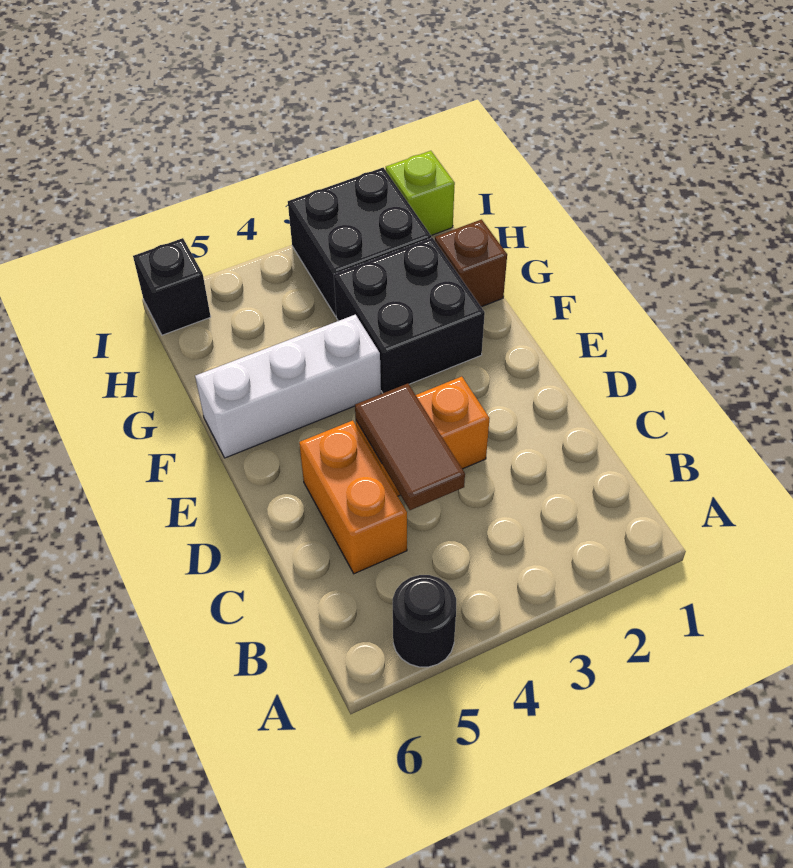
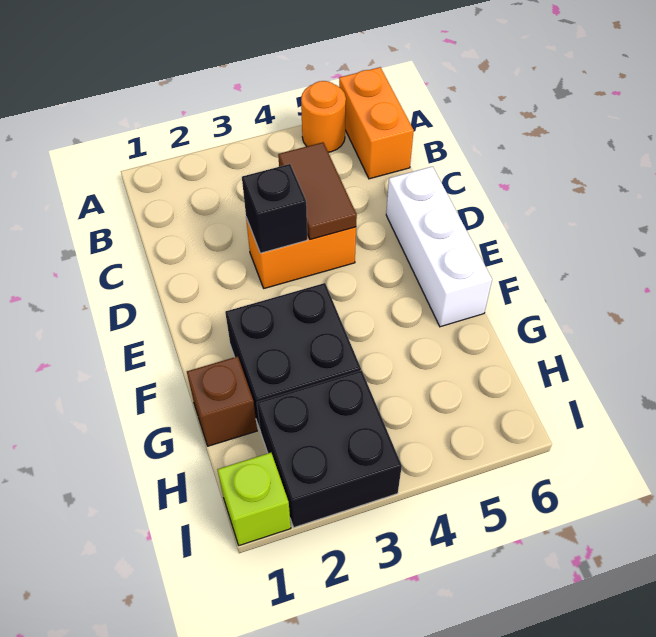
black 1x1 round brick [393,575,456,667] -> orange 1x1 round brick [301,81,346,152]
orange 1x2 brick [299,420,407,574] -> orange 1x2 brick moved to [339,67,414,179]
white 1x3 brick [195,315,381,458] -> white 1x3 brick turned to [386,166,492,327]
black 1x1 brick [133,238,211,335] -> black 1x1 brick moved to [242,164,307,253]

